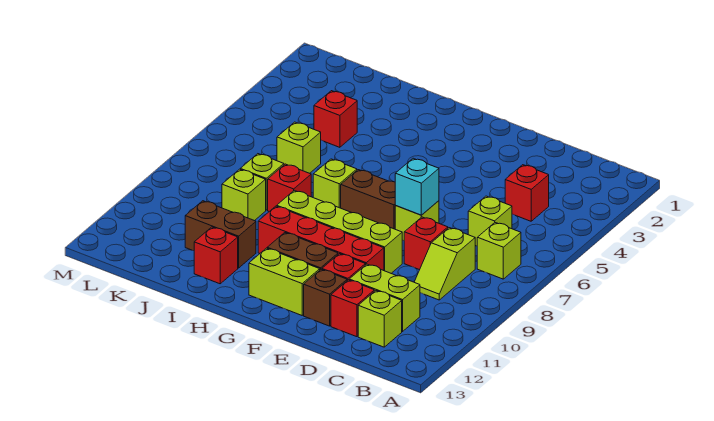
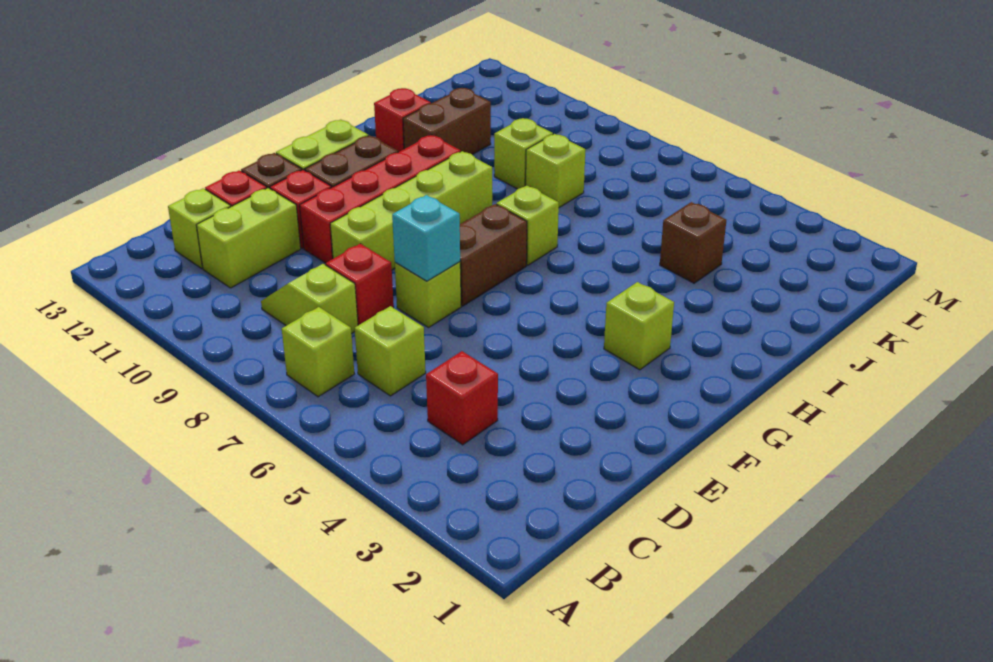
red 1x1 brick [268,164,311,211] -> none
red 1x1 brick [314,91,357,147] -> brown 1x1 brick [660,202,726,283]
lime 1x1 brick [277,122,321,173] -> lime 1x1 brick moved to [604,282,674,370]

